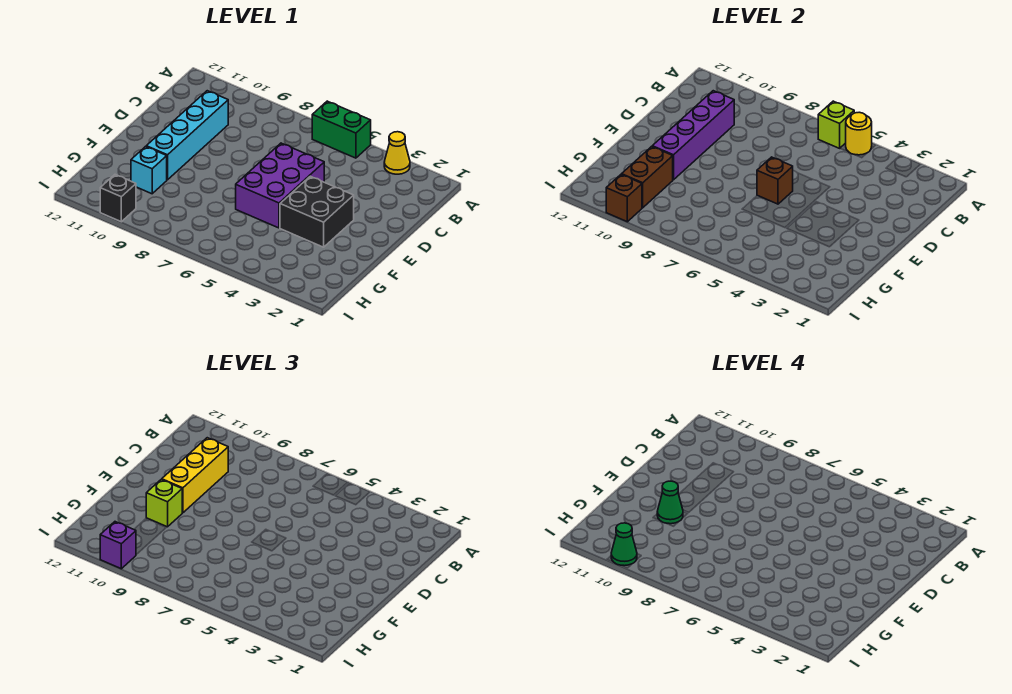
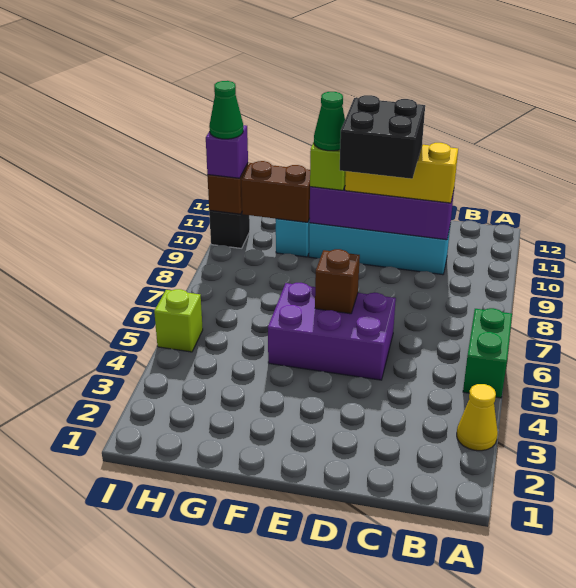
yellow 1x1 round brick [846,112,872,155] -> none
lime 1x1 brick [818,101,854,148] -> lime 1x1 brick moved to [154,289,203,352]
black 2x2 brick [280,176,354,247] -> black 2x2 brick moved to [340,95,425,179]

